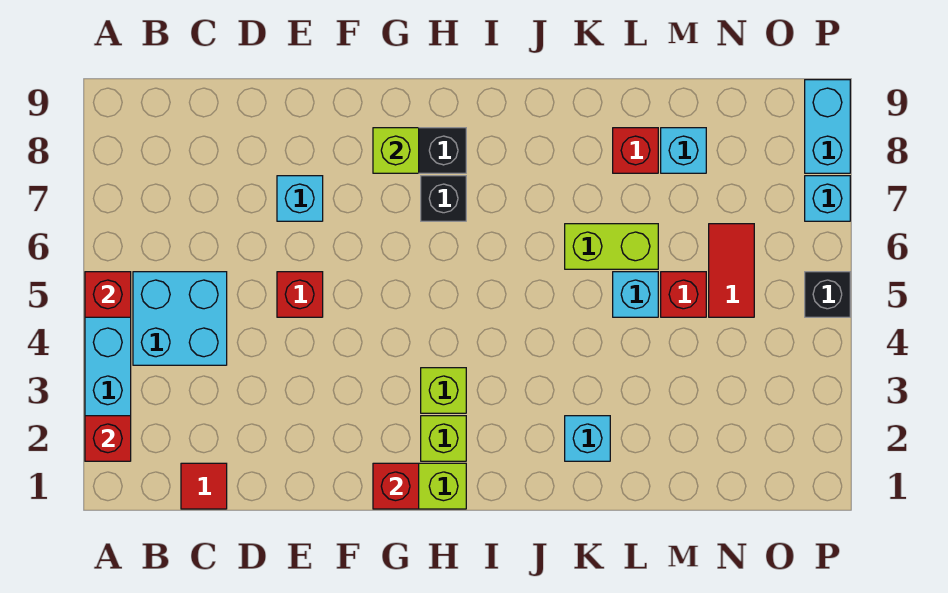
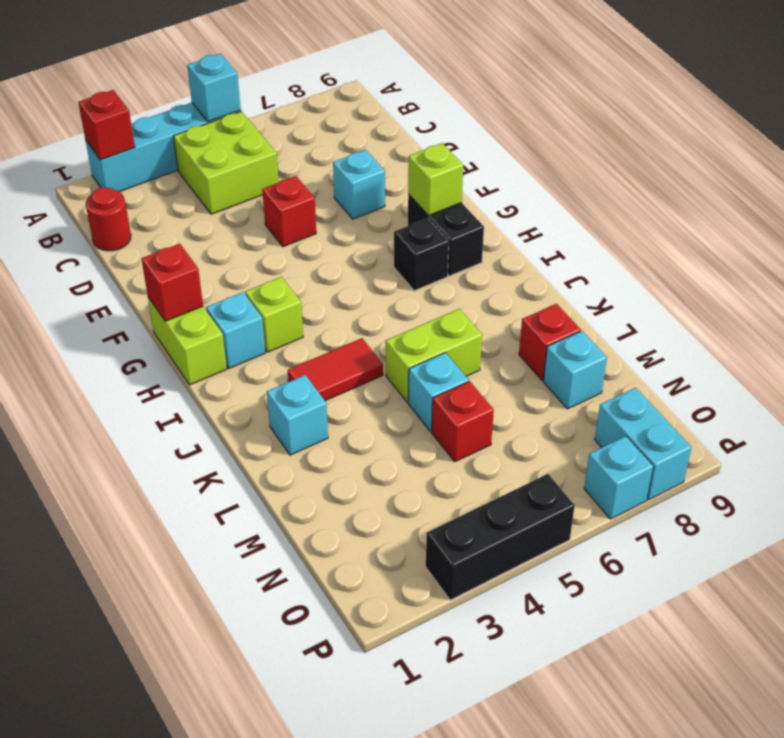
red 1x1 brick [85,272,131,317] -> cyan 1x1 brick [187,54,241,121]
cyan 2x2 brick [133,272,227,365] -> lime 2x2 brick [173,112,279,214]
red 1x1 tile [181,463,227,509] -> red 1x1 round brick [86,187,131,251]
lime 1x1 brick [421,416,466,461] -> cyan 1x1 brick [206,292,265,368]
lime 1x2 brick [565,224,658,269] -> lime 1x2 brick turned to [386,309,482,403]
red 1x2 tile [709,224,754,317] -> red 1x2 tile moved to [288,338,383,401]
black 1x1 brick [805,272,850,317] -> black 1x3 brick [426,474,575,600]
cyan 1x2 brick [805,80,850,173] -> cyan 1x2 brick turned to [595,388,691,500]

